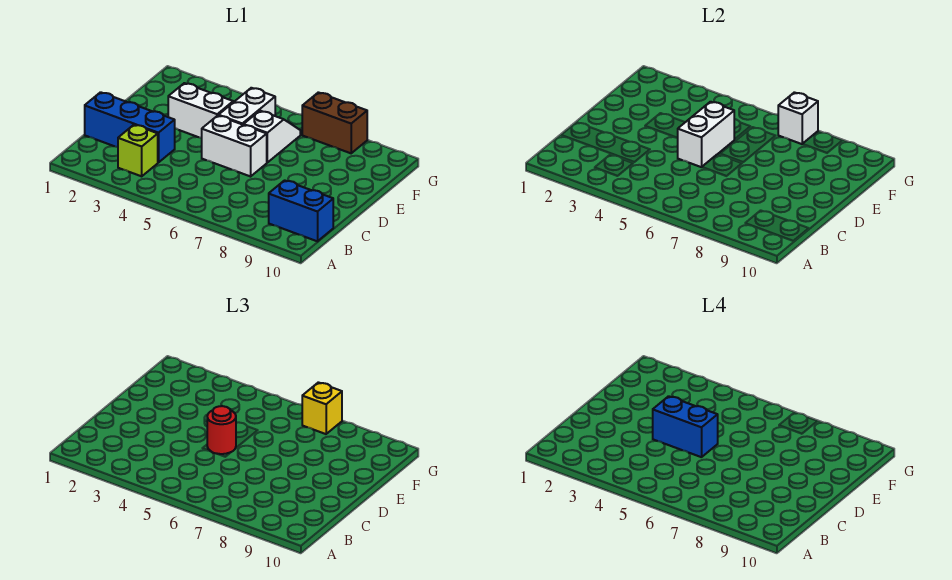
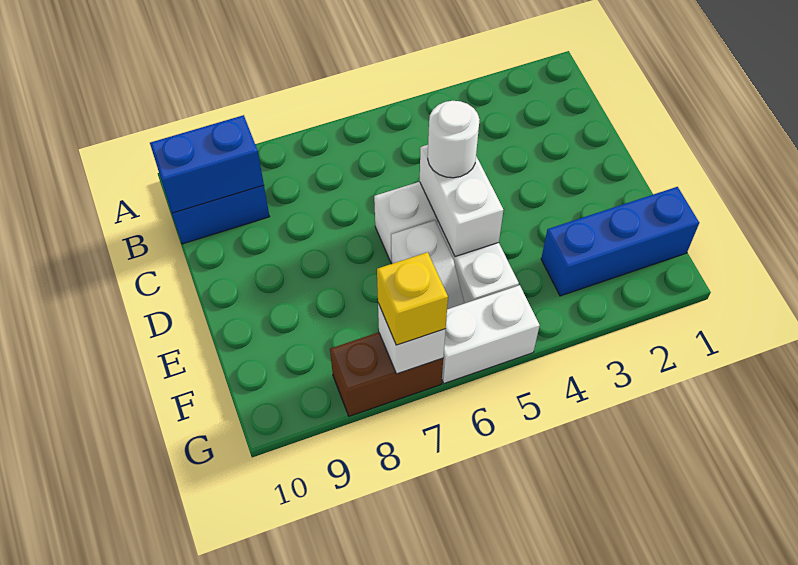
lime 1x1 brick [118,125,158,176] -> none
blue 1x3 brick [85,92,175,163] -> blue 1x3 brick moved to [541,187,699,296]
blue 1x2 brick [653,396,718,457] -> blue 1x2 brick moved to [150,115,264,213]
red 1x1 round brick [207,406,236,454] -> white 1x1 round brick [428,101,480,178]
white 1x2 brick [168,83,233,138] -> white 1x2 brick moved to [442,285,540,383]

